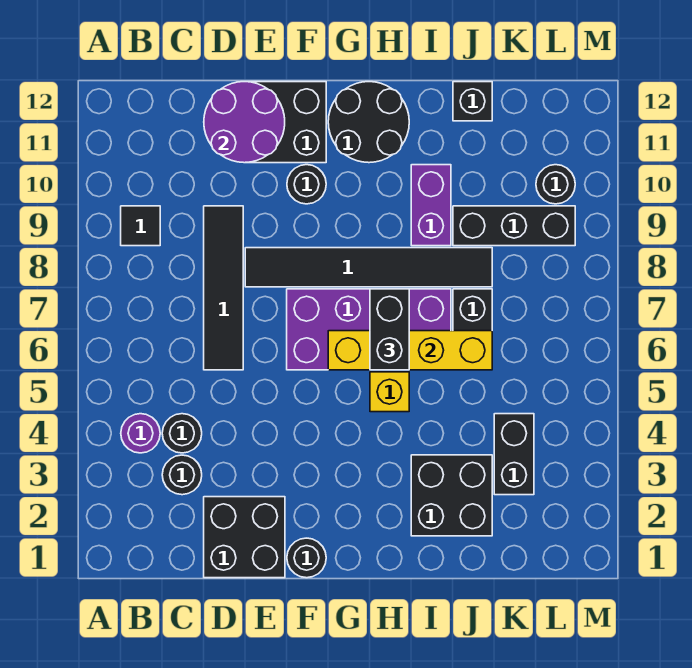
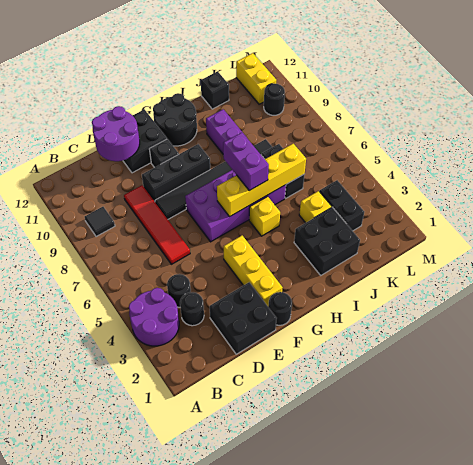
purple 1x1 round brick [121,414,160,453] -> purple 2x2 round brick [129,288,179,346]
black 1x4 tile [204,206,243,370] -> red 1x4 tile [124,185,190,264]
none -> yellow 1x3 brick [224,236,283,306]
black 1x1 round brick [287,165,326,204] -> black 1x1 brick [149,139,179,168]
black 1x2 brick [370,289,409,370] -> purple 1x2 brick [223,133,269,191]
none -> yellow 1x1 brick [299,191,332,223]
black 1x3 brick [453,206,575,246] -> black 1x3 brick moved to [142,144,210,201]
none -> yellow 1x2 brick [236,53,276,104]

